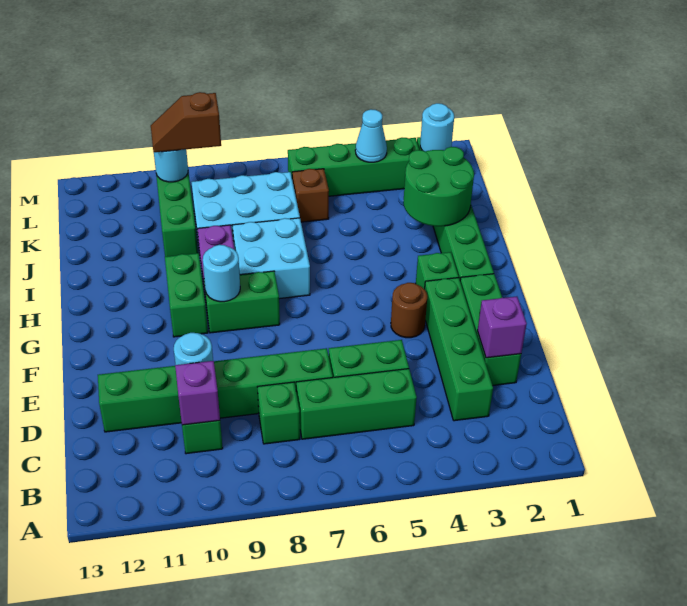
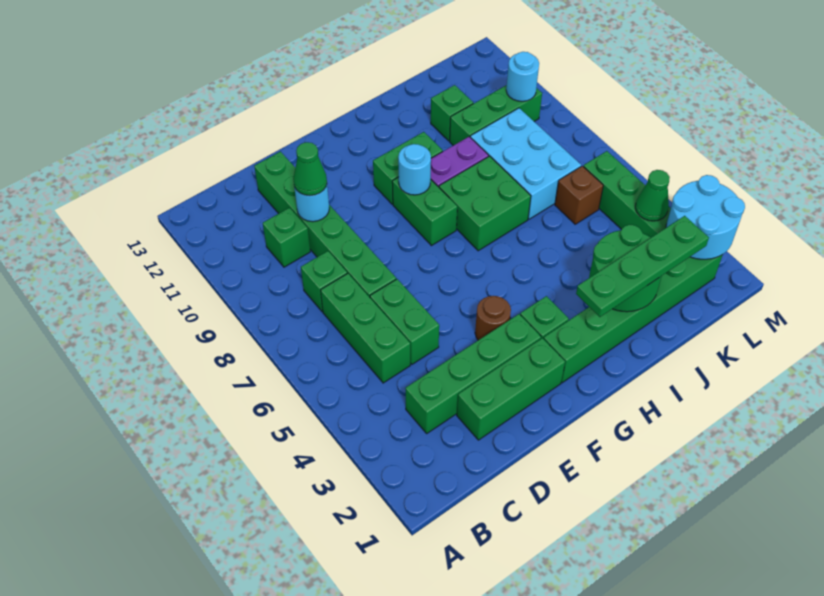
purple 1x1 brick [175,361,220,425] -> none
purple 1x1 brick [478,297,527,358] -> none
none -> green 1x1 cone [293,142,327,196]
none -> green 1x4 plate [576,216,709,317]
cyan 2x2 brick [232,218,310,299] -> green 2x2 brick [439,156,531,251]
none -> green 1x1 brick [431,85,473,141]
cyan 1x1 round brick [420,103,454,151] -> cyan 2x2 round brick [666,175,745,259]
cyan 1x1 cone [355,109,387,162] -> green 1x1 cone [635,170,670,221]
brown 1x2 slope [151,92,221,152] -> none

